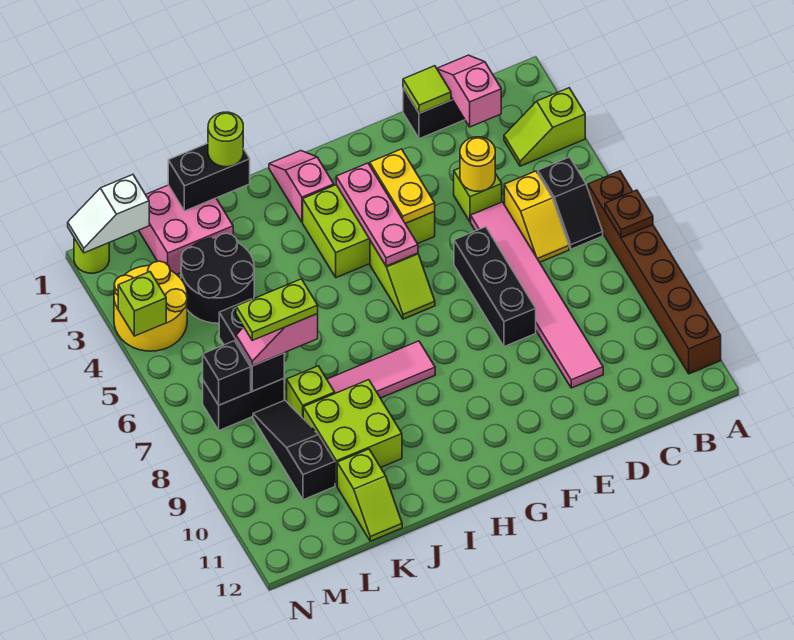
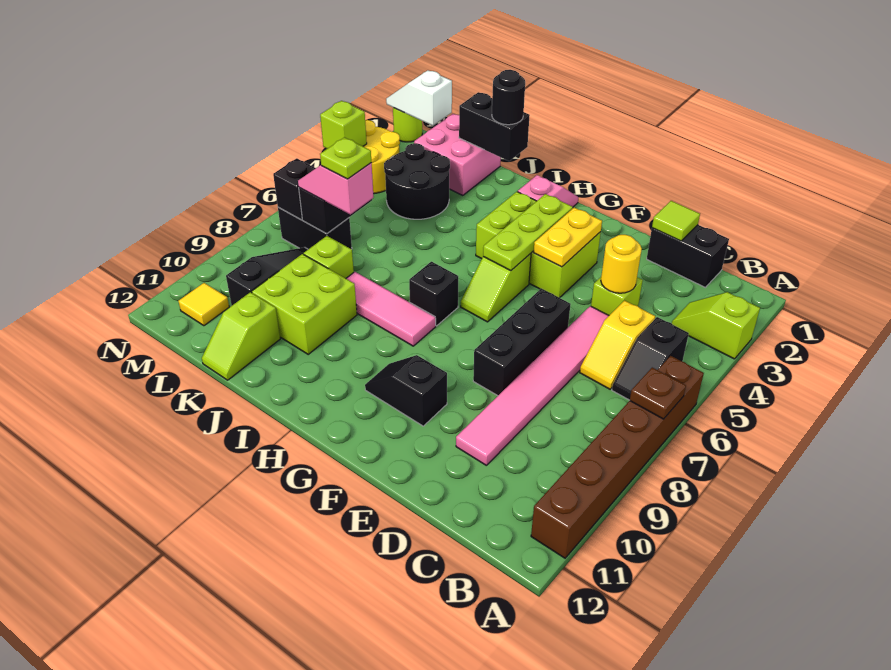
pink 1x2 slope [437,55,501,127] -> none
none -> black 1x2 slope [365,355,447,426]
pink 1x3 plate [336,163,418,266] -> lime 1x3 plate [483,194,573,271]
none -> black 1x1 brick [409,262,458,326]
lime 1x1 round brick [208,112,243,167] -> black 1x1 round brick [492,70,525,125]
lime 1x2 plate [236,279,318,340] -> lime 1x1 plate [320,137,371,179]
none -> yellow 1x1 tile [178,283,229,326]

